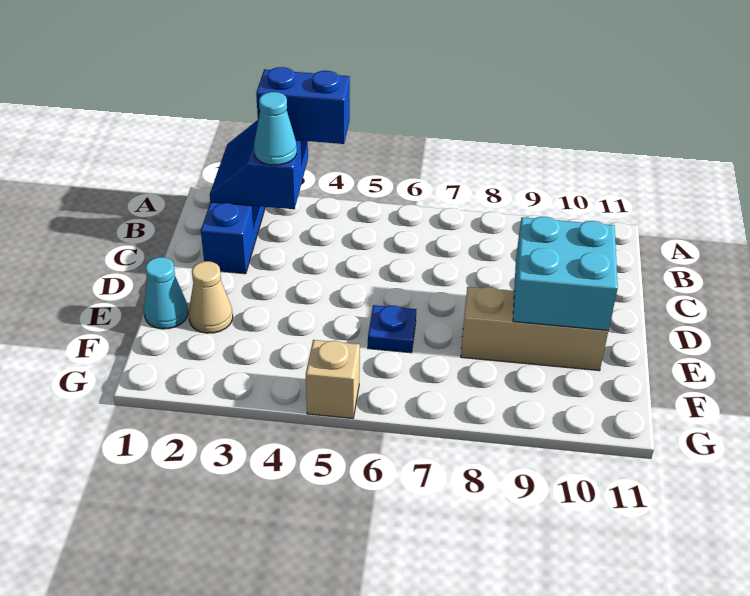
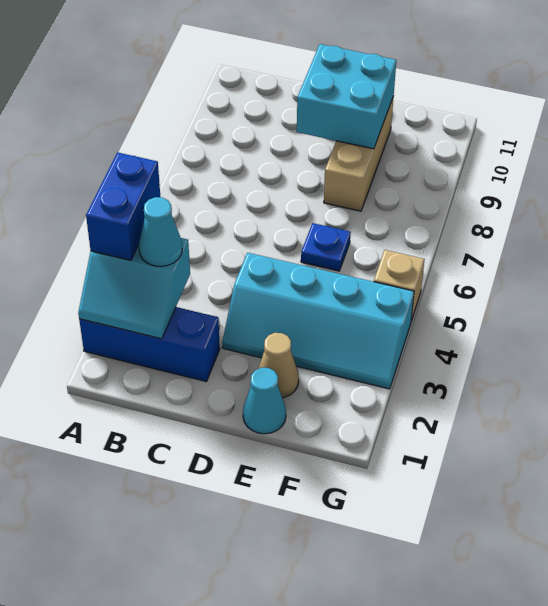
blue 2x2 slope [210,120,308,209] -> cyan 2x2 slope [78,238,190,339]
none -> cyan 2x4 slope [222,253,414,389]

